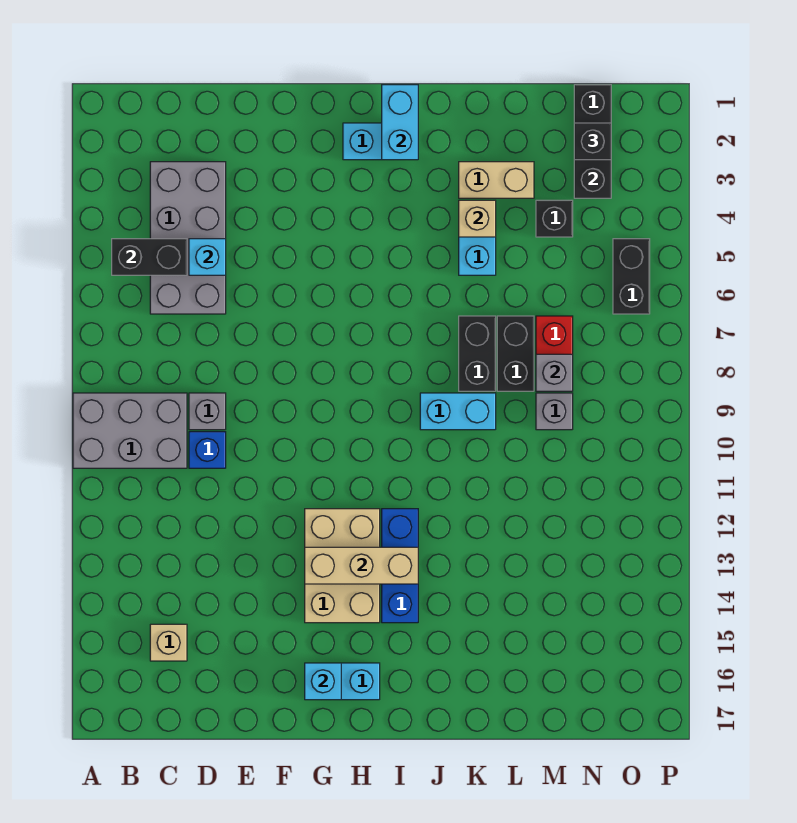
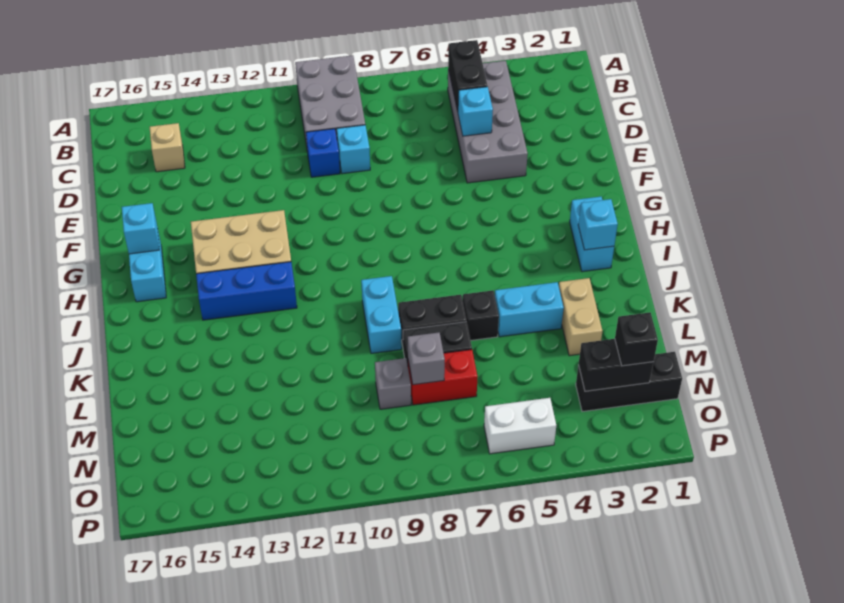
grey 2x4 brick [150,162,226,314] -> grey 2x4 brick turned to [448,61,528,183]
grey 1x1 brick [189,393,226,430] -> cyan 1x1 brick [337,125,370,174]
tan 1x3 brick [305,547,418,584] -> none
cyan 1x2 brick [382,85,418,160] -> cyan 1x1 brick [578,199,618,250]
tan 1x1 brick [459,200,496,237] -> none
black 1x1 brick [536,200,573,237] -> black 1x1 brick moved to [463,290,499,341]
black 1x2 brick [613,239,650,314] -> white 1x2 brick [484,398,556,454]

